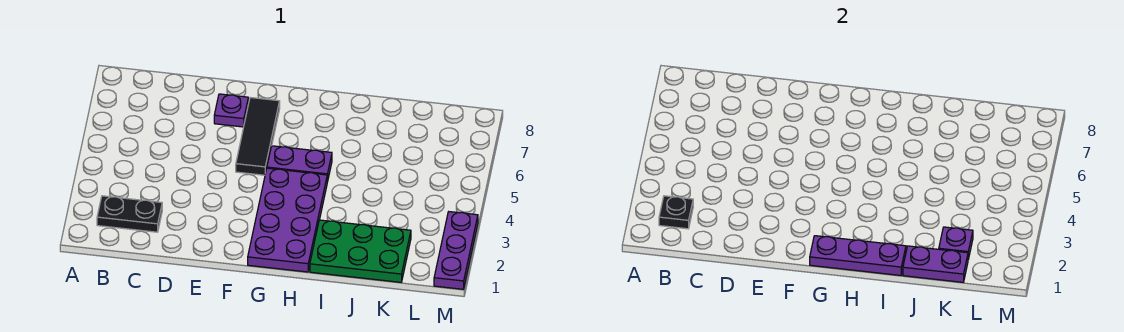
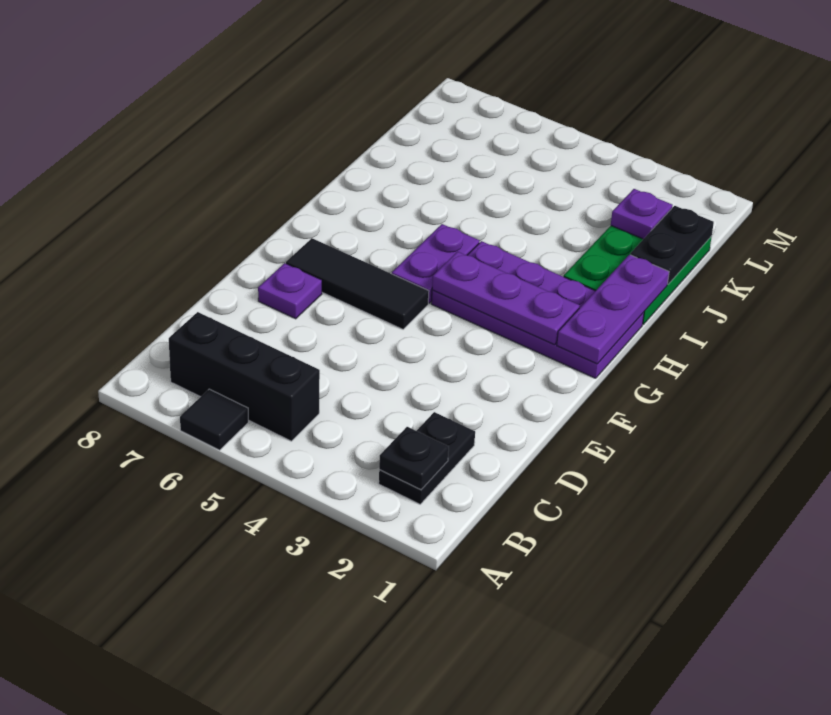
none -> black 1x1 tile [180,389,248,450]
none -> black 1x3 brick [169,312,320,441]
purple 1x2 plate [903,246,968,282] -> black 1x2 plate [630,206,714,284]
purple 1x3 plate [434,212,478,289] -> purple 1x3 plate moved to [432,252,580,345]

